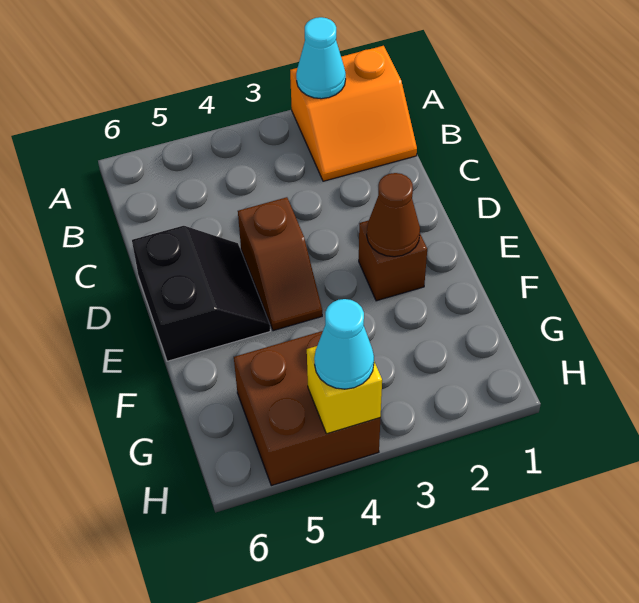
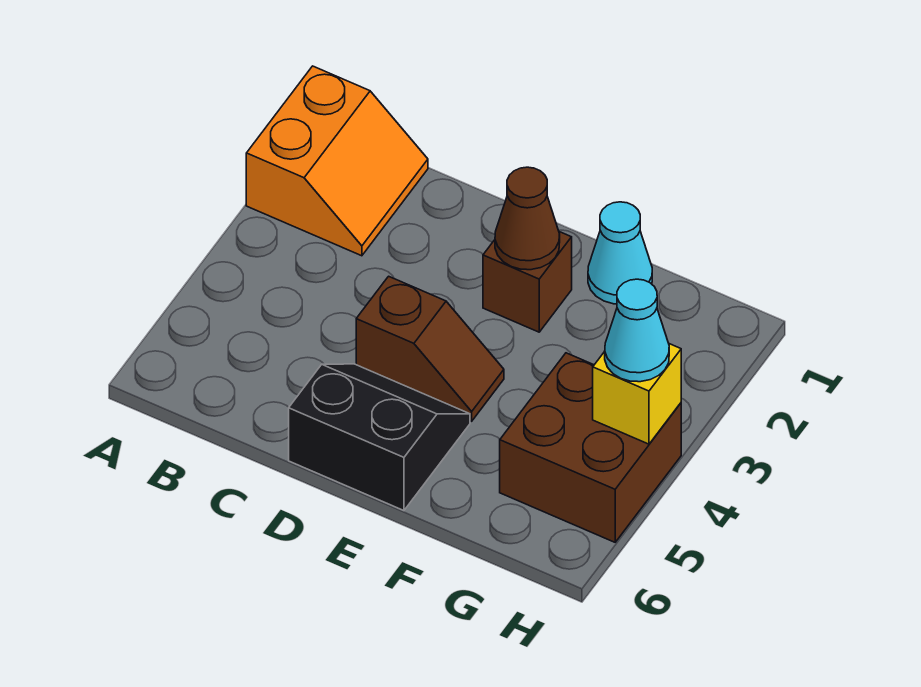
cyan 1x1 cone [296,17,346,99] -> cyan 1x1 cone moved to [588,202,652,304]

